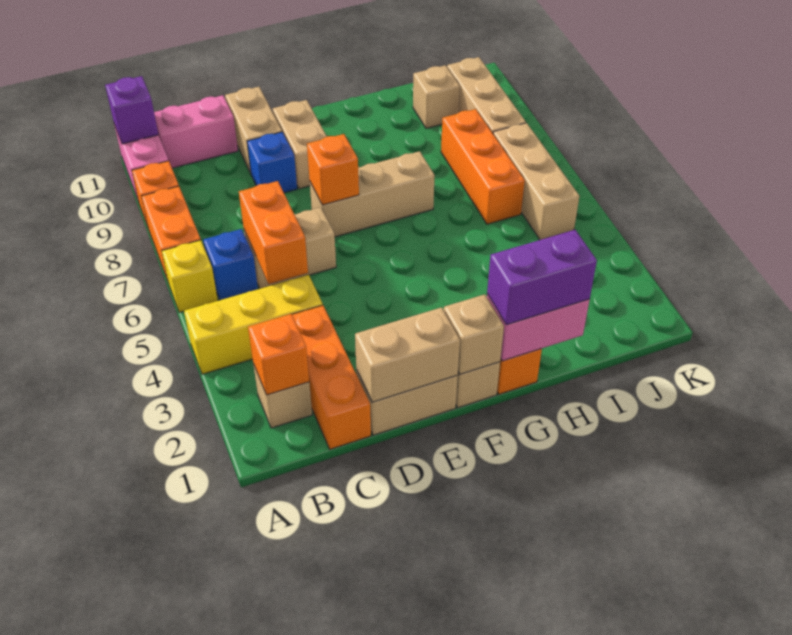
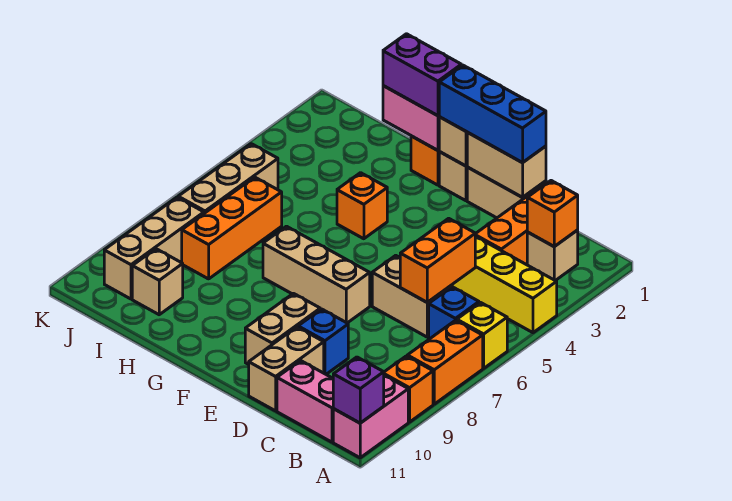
none -> blue 1x3 brick [439,65,546,163]
orange 1x1 brick [307,134,359,205] -> orange 1x1 brick moved to [337,173,387,239]

